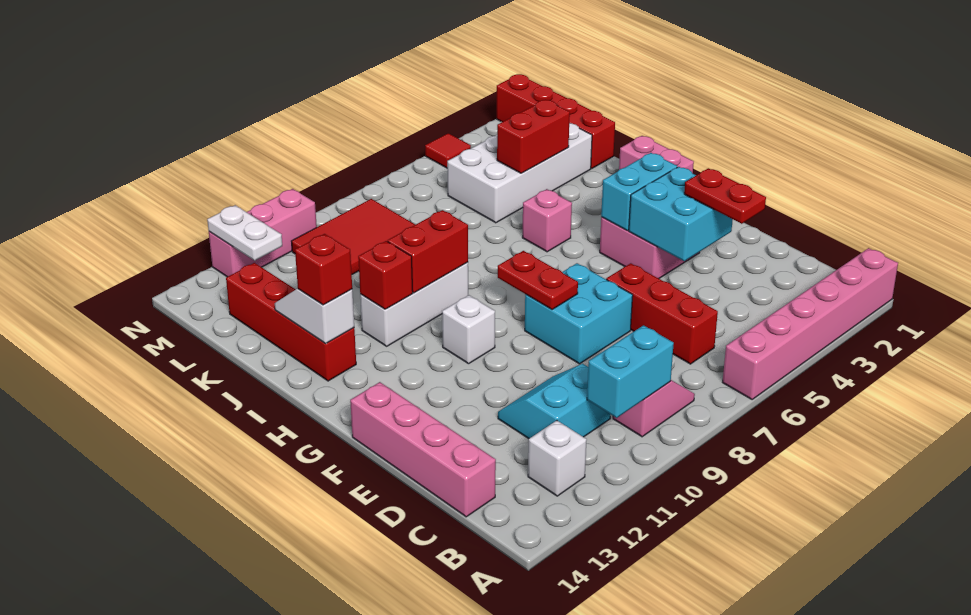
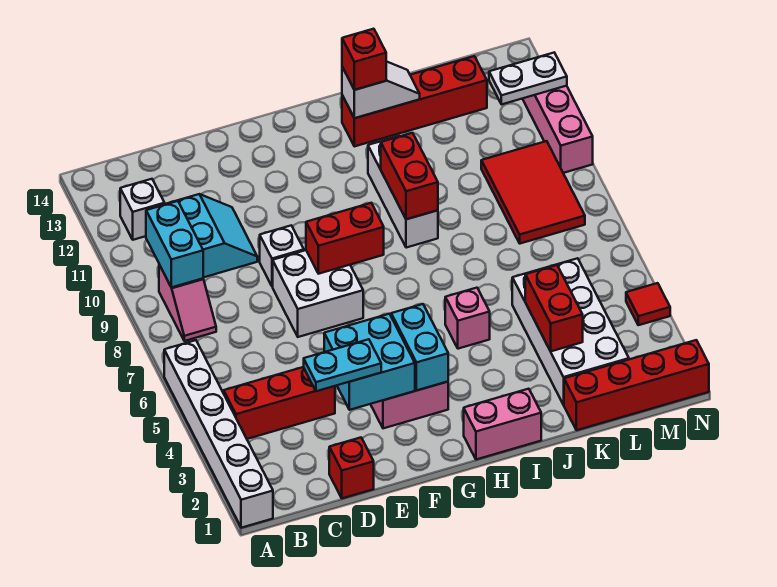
pink 1x6 brick [722,248,898,399] -> white 1x6 brick [164,340,273,528]
red 1x3 brick [606,263,718,364] -> red 1x3 brick moved to [224,367,335,439]
pink 1x4 brick [350,382,496,517] -> none
red 1x2 plate [684,168,766,224] -> cyan 1x2 plate [304,339,381,391]
cyan 2x2 brick [525,263,633,364] -> white 2x2 brick [273,250,363,337]
red 1x2 plate [498,251,578,310] -> red 1x2 brick [306,203,384,274]
white 1x1 brick [442,295,495,364] -> white 1x1 brick moved to [260,226,304,287]
red 1x1 brick [358,241,413,309] -> red 1x1 brick moved to [329,438,374,498]

